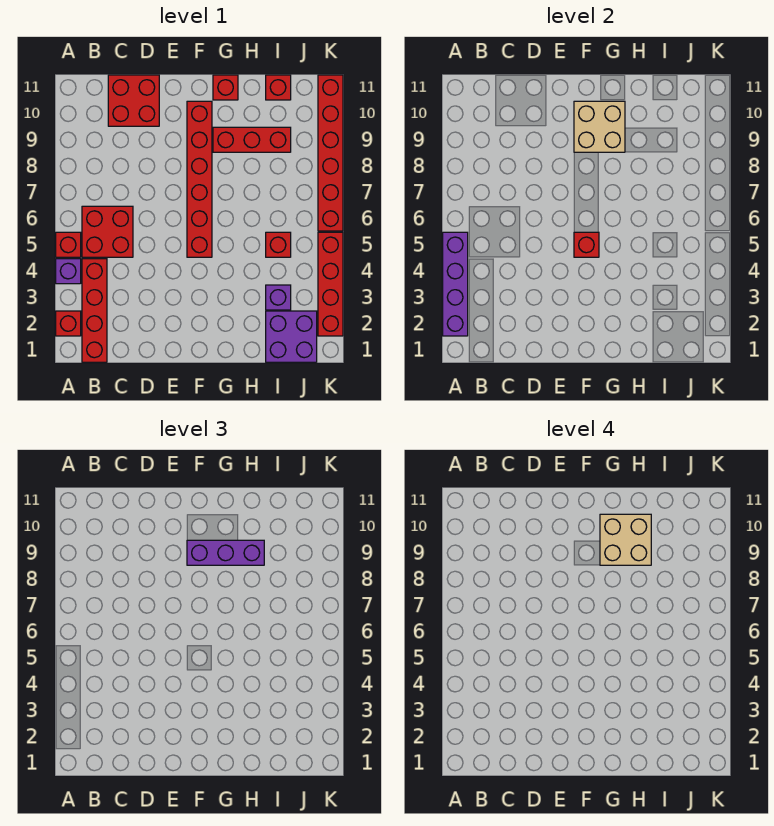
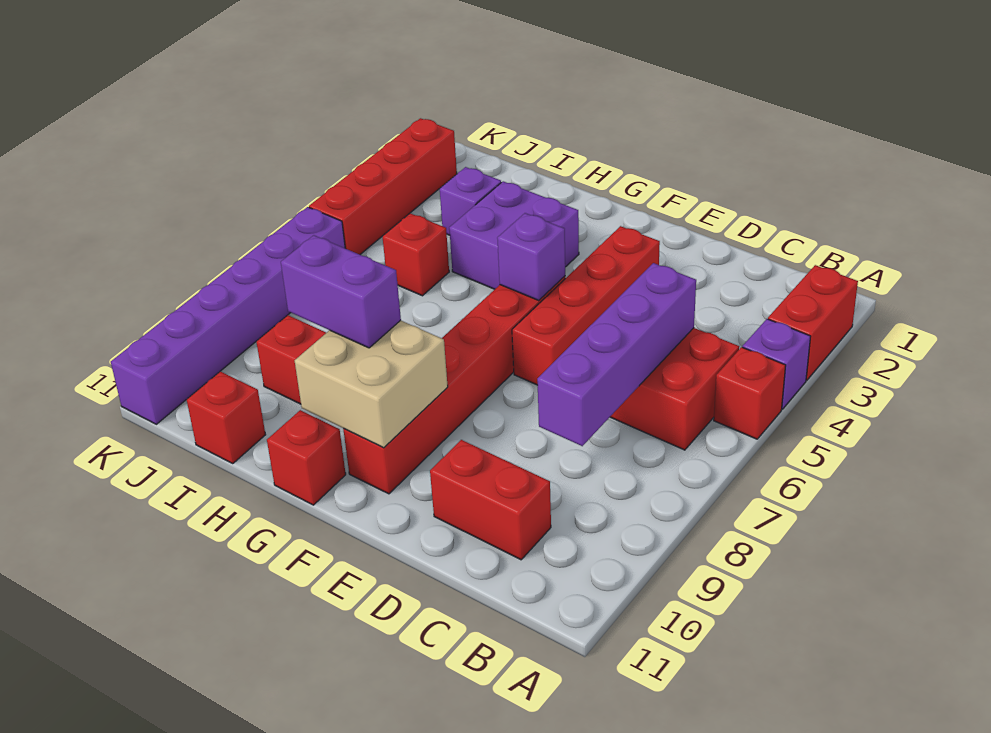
red 1x1 brick [56,311,81,336] -> red 1x2 brick [768,265,858,380]
purple 1x4 brick [443,232,468,336] -> purple 1x4 brick moved to [537,263,696,446]
red 1x4 brick [82,259,107,362] -> red 1x4 brick moved to [512,226,660,385]
red 2x2 brick [108,75,159,126] -> red 1x2 brick [430,440,551,560]
red 1x1 brick [574,232,599,257] -> purple 1x1 brick [497,213,565,300]
purple 1x3 brick [187,540,264,565] -> purple 1x2 brick [281,235,401,348]
tan 2x2 brick [600,514,651,565] -> none
purple 2x2 brick [266,311,317,362] -> purple 2x2 brick moved to [449,181,579,289]
red 1x6 brick [318,75,343,231] -> purple 1x6 brick [111,207,345,424]

